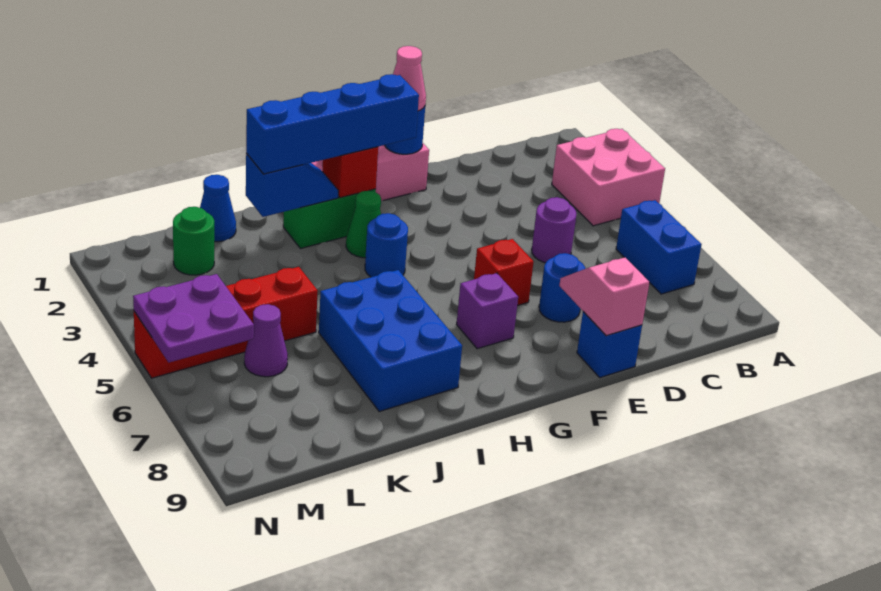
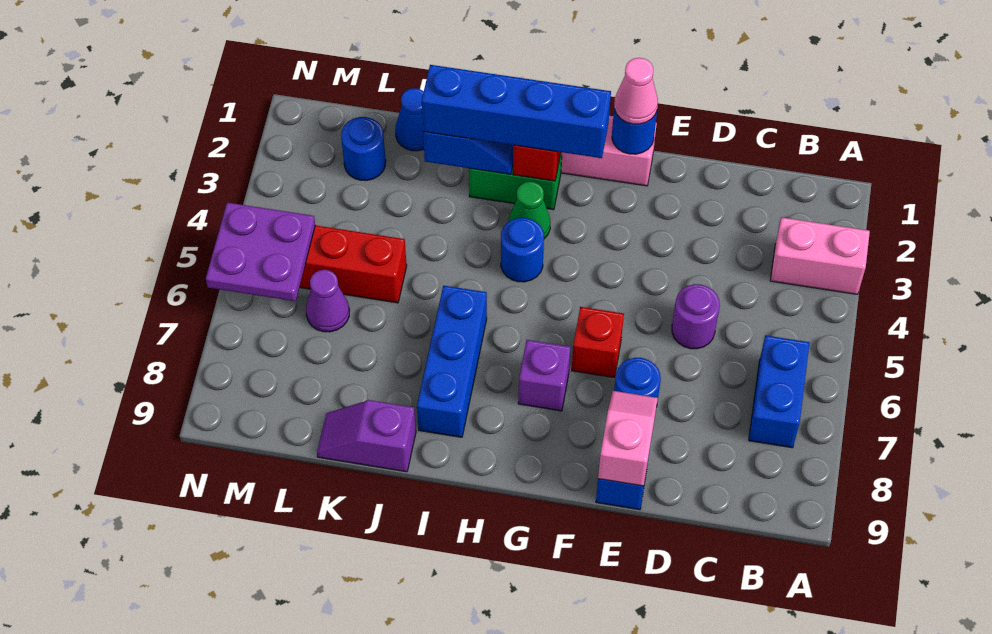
pink 2x2 brick [552,129,665,226] -> pink 1x2 brick [770,217,870,294]
blue 2x3 brick [319,270,462,412] -> blue 1x3 brick [417,286,487,437]
none -> purple 1x2 slope [317,400,416,472]
green 1x1 round brick [173,207,214,275] -> blue 1x1 round brick [341,117,386,180]

